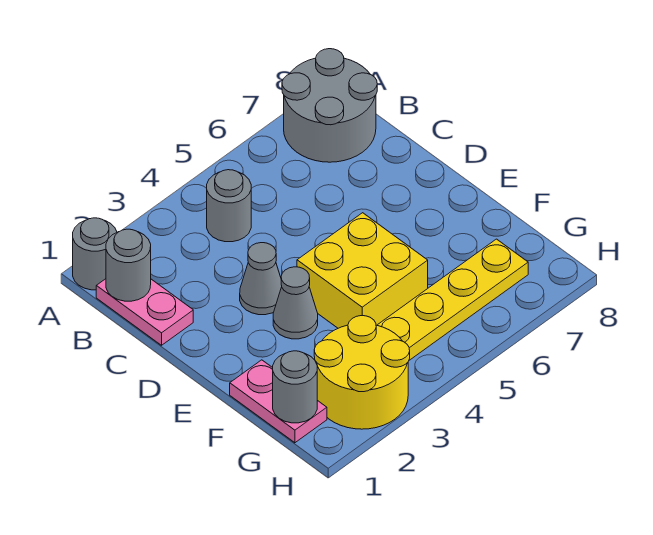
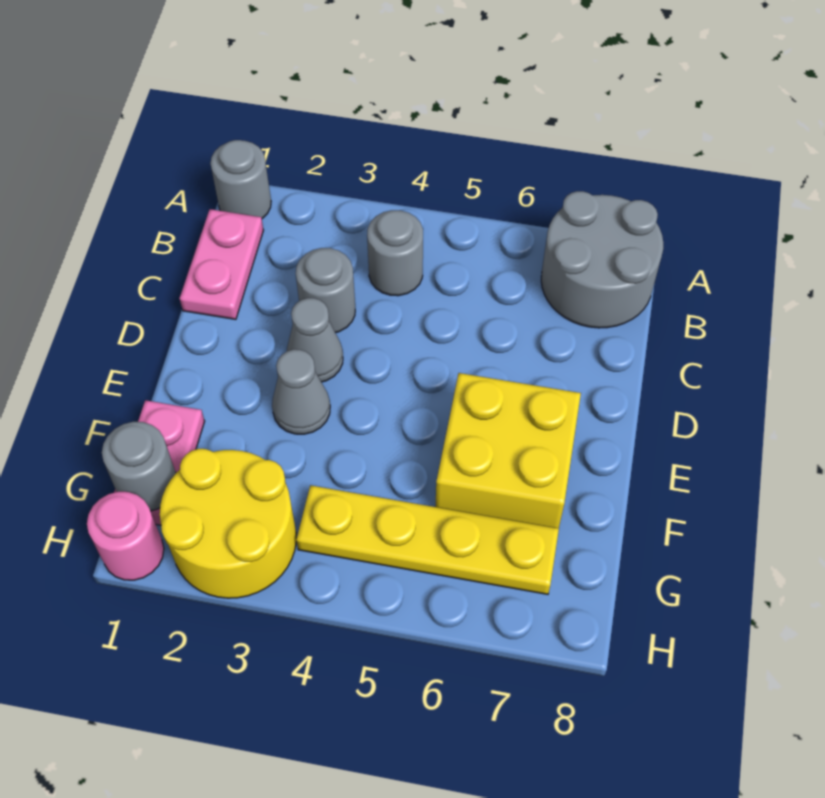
grey 1x1 round brick [106,229,151,301] -> grey 1x1 round brick moved to [296,248,355,333]
yellow 2x2 brick [297,213,428,328] -> yellow 2x2 brick moved to [435,373,581,528]
none -> pink 1x1 round brick [87,492,164,580]

